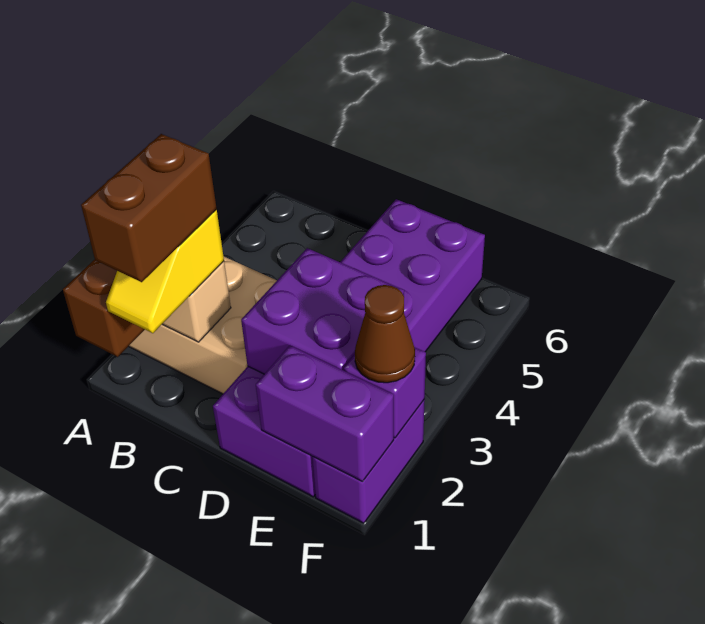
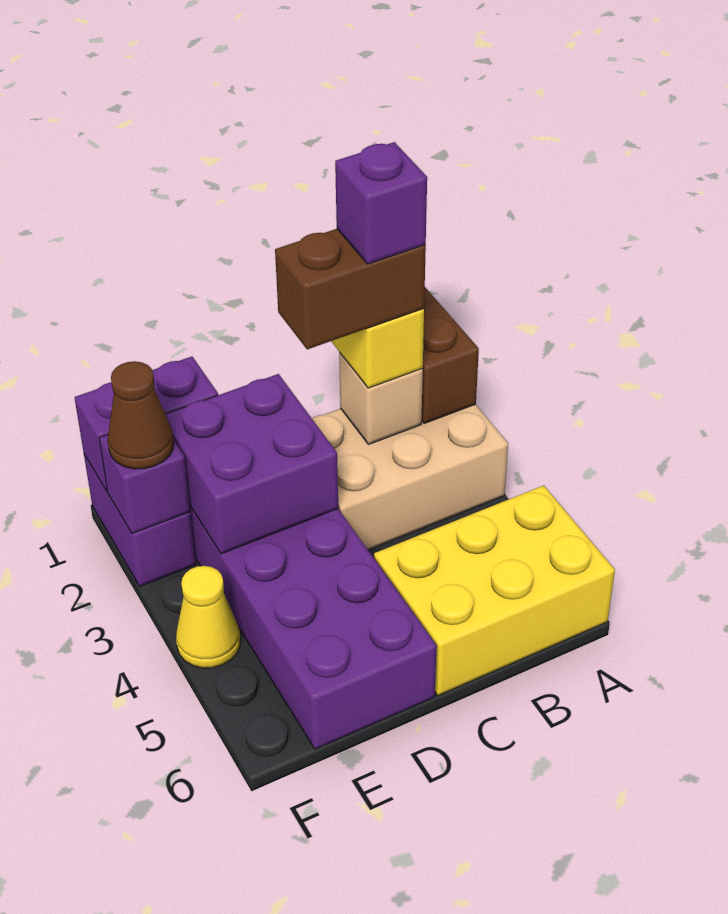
none -> yellow 2x3 brick [374,485,615,696]
brown 1x2 brick [81,134,217,282] -> brown 1x2 brick turned to [275,229,426,349]
none -> purple 1x1 brick [335,142,427,264]
none -> yellow 1x1 cone [176,566,240,668]

